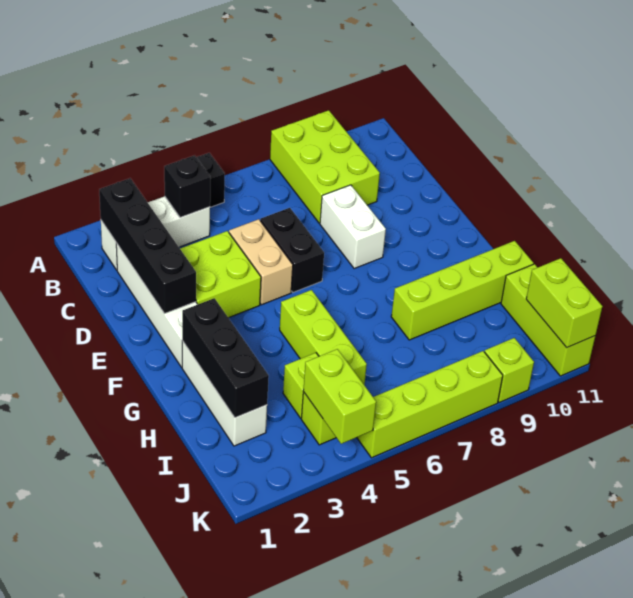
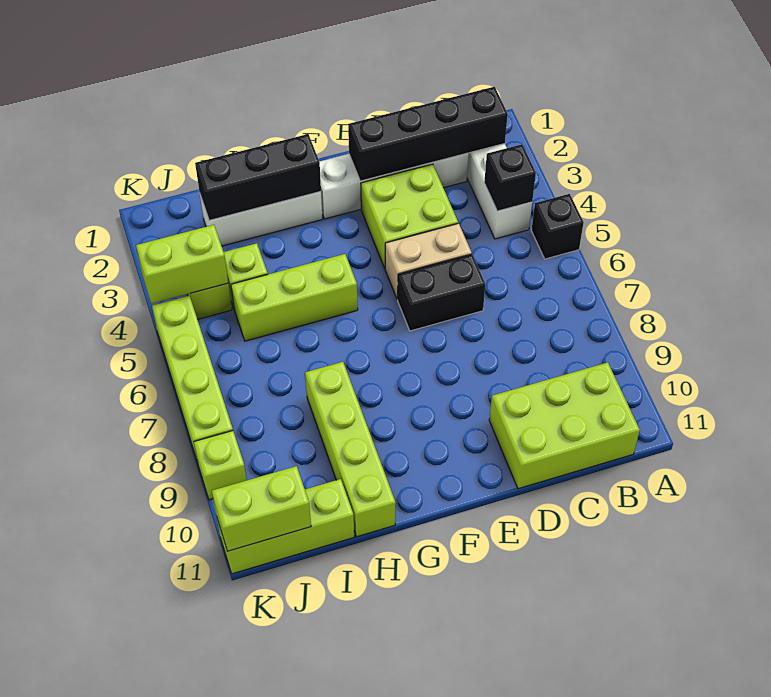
lime 2x3 brick [270,110,380,223] -> lime 2x3 brick moved to [489,362,640,489]
white 1x2 brick [320,185,386,269] -> none

